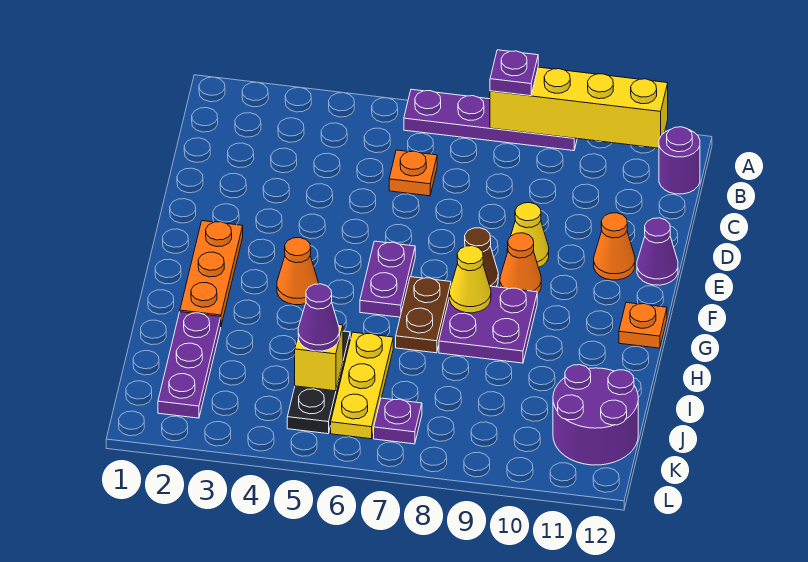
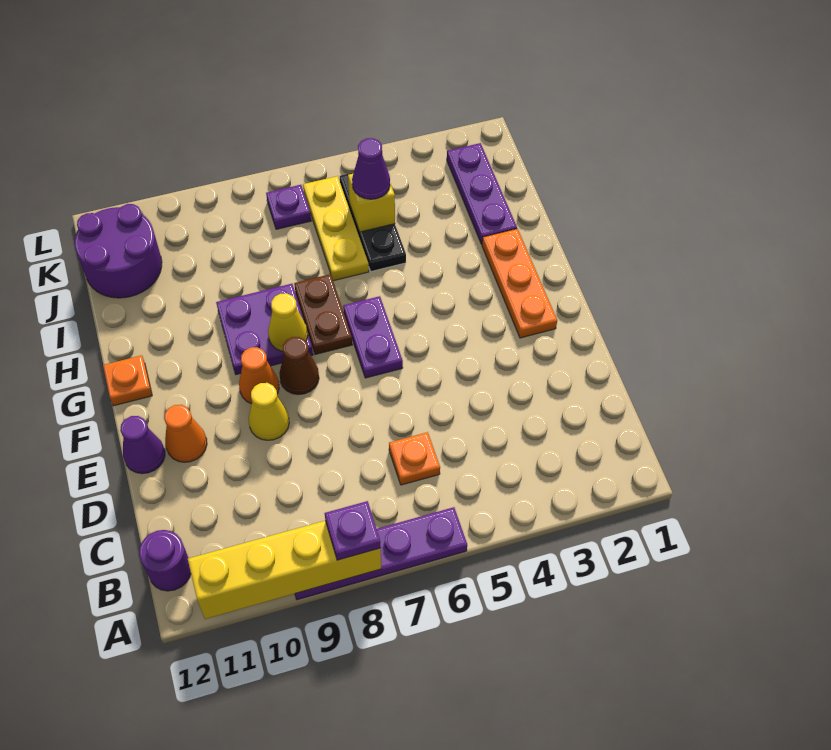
orange 1x1 cone [277,238,318,305] -> none

